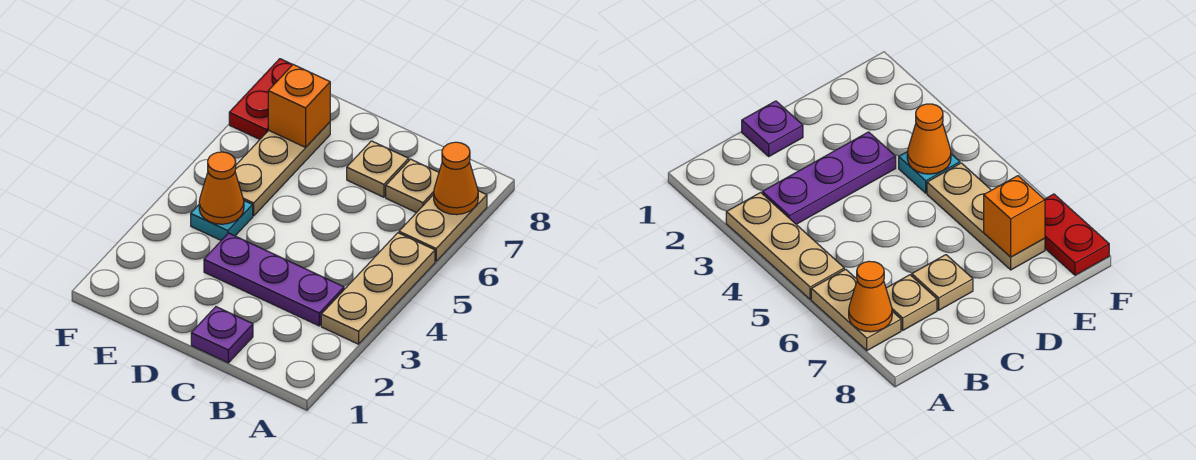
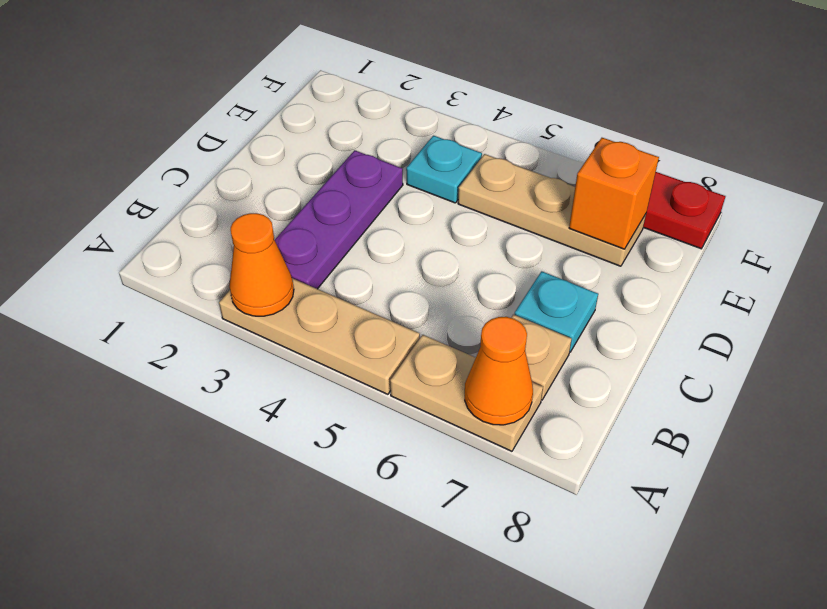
purple 1x1 plate [191,307,253,363] -> none
tan 1x1 plate [347,141,409,197] -> cyan 1x1 plate [515,271,598,352]
orange 1x1 cone [199,152,244,224] -> orange 1x1 cone moved to [229,213,294,316]

